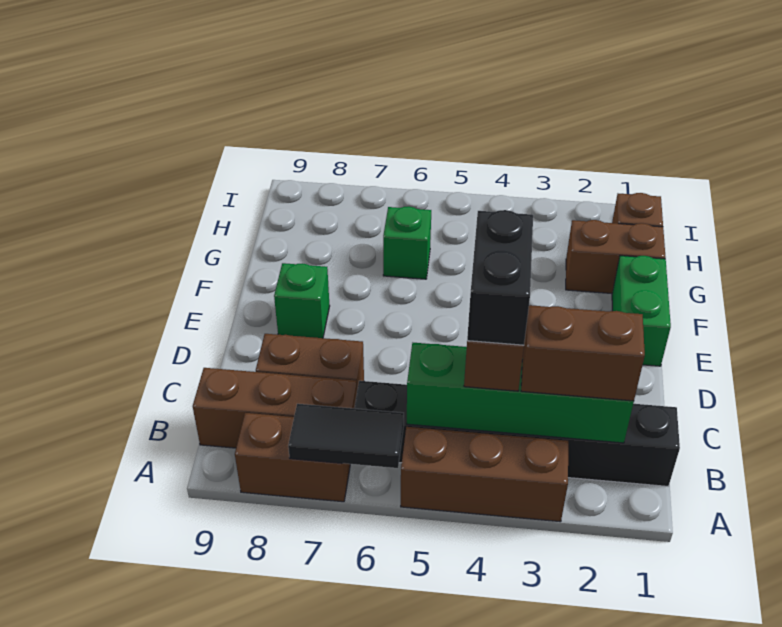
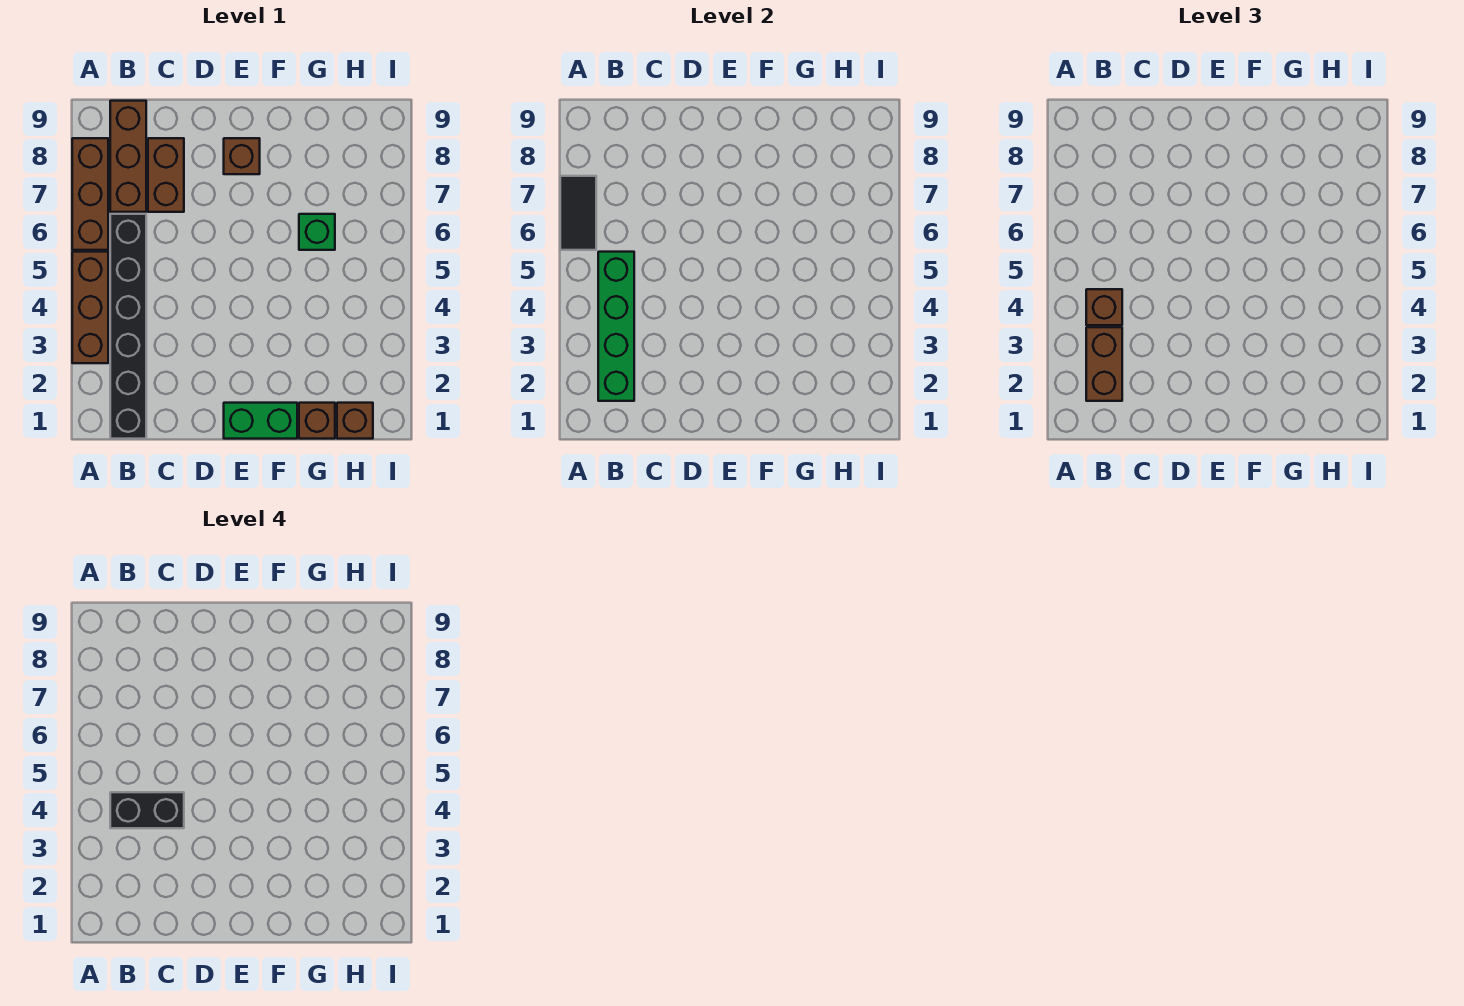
brown 1x2 brick [235,413,350,502] -> brown 1x3 brick [72,138,108,250]
green 1x1 brick [274,263,330,338] -> brown 1x1 brick [224,138,260,174]
brown 1x2 brick [566,220,665,294] -> brown 1x1 brick [299,403,335,439]

